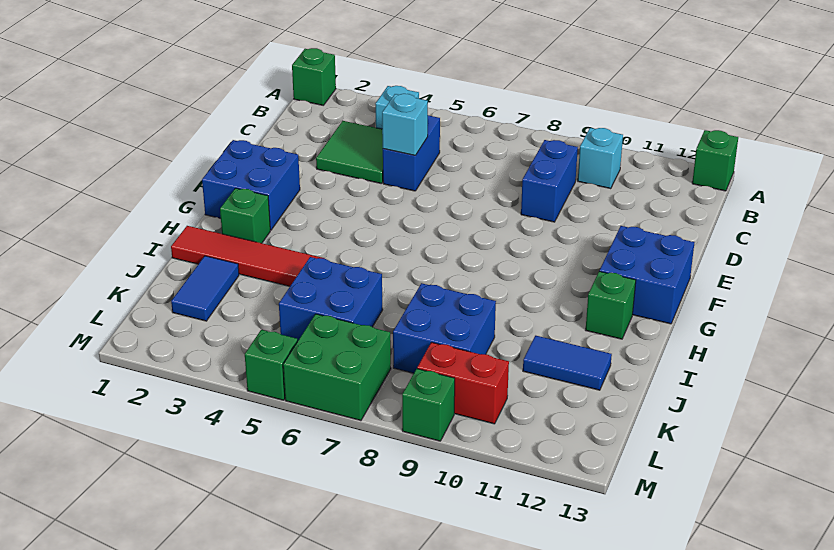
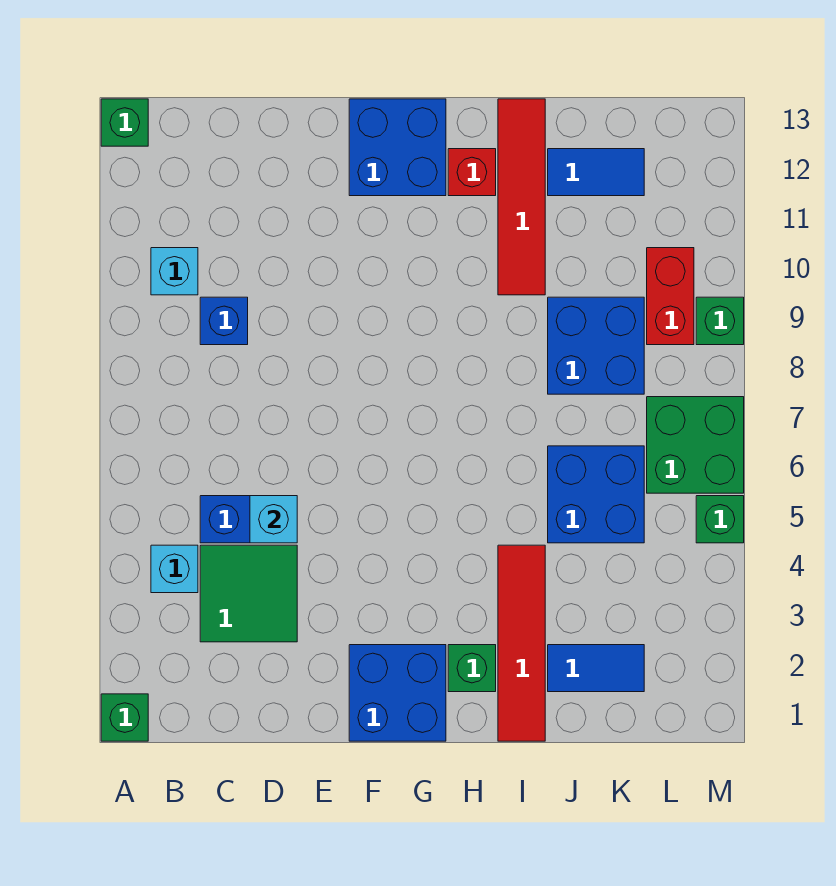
blue 1x2 brick [521,140,578,222] -> blue 1x1 brick [200,297,248,345]
green 1x1 brick [586,271,636,339] -> red 1x1 brick [448,149,496,196]
none -> red 1x4 tile [498,99,545,295]
blue 1x2 tile [523,336,612,390] -> blue 1x2 tile turned to [548,149,644,196]

